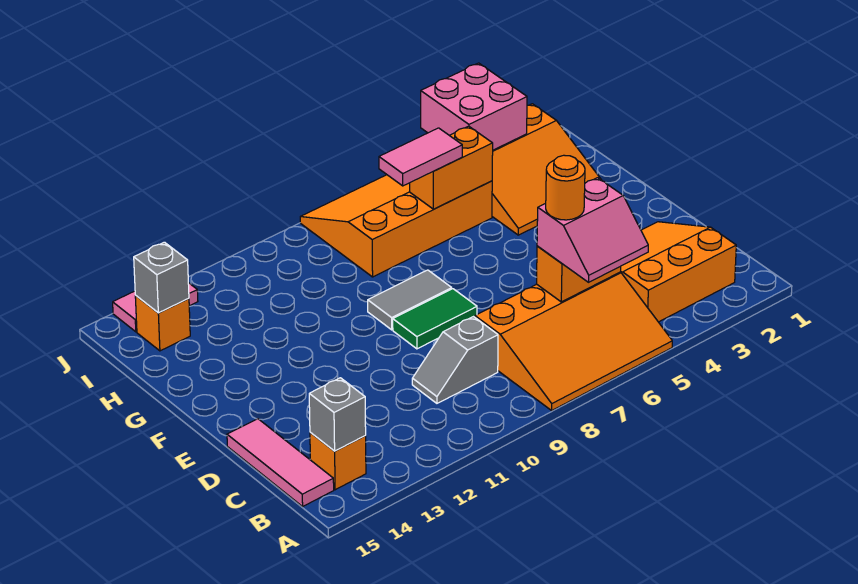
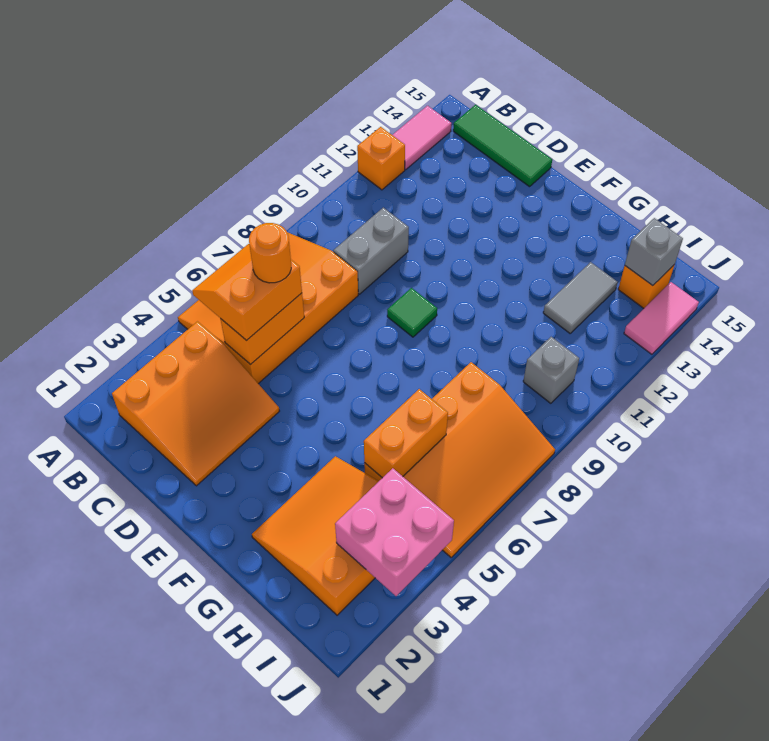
pink 2x2 slope [537,178,648,282] -> orange 2x2 slope [192,244,302,340]
orange 1x1 brick [310,433,366,490] -> orange 1x1 brick moved to [357,127,405,190]
grey 1x1 brick [309,378,366,451] -> grey 1x1 brick moved to [523,337,579,403]
pink 1x3 tile [227,419,334,506] -> green 1x3 tile [453,105,552,187]
grey 1x2 slope [412,317,498,403] -> grey 1x2 brick [333,208,409,294]
green 1x2 tile [393,289,477,349] -> green 1x1 tile [387,288,437,337]
grey 1x2 tile [368,270,452,330] -> grey 1x2 tile moved to [543,262,618,333]
pink 1x2 tile [379,128,462,186] -> pink 1x2 tile moved to [393,106,451,169]

